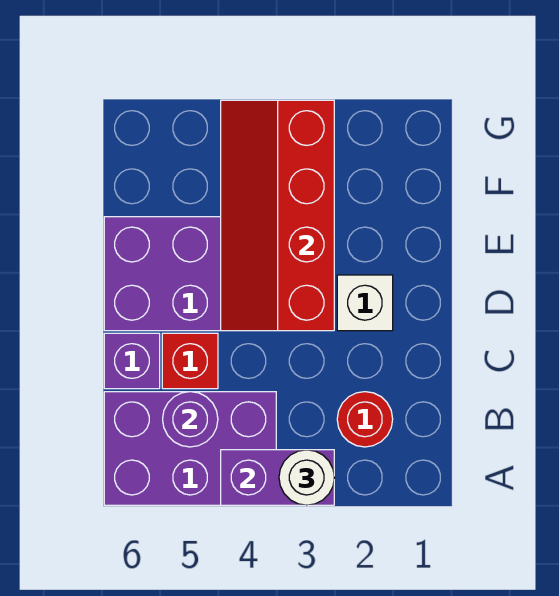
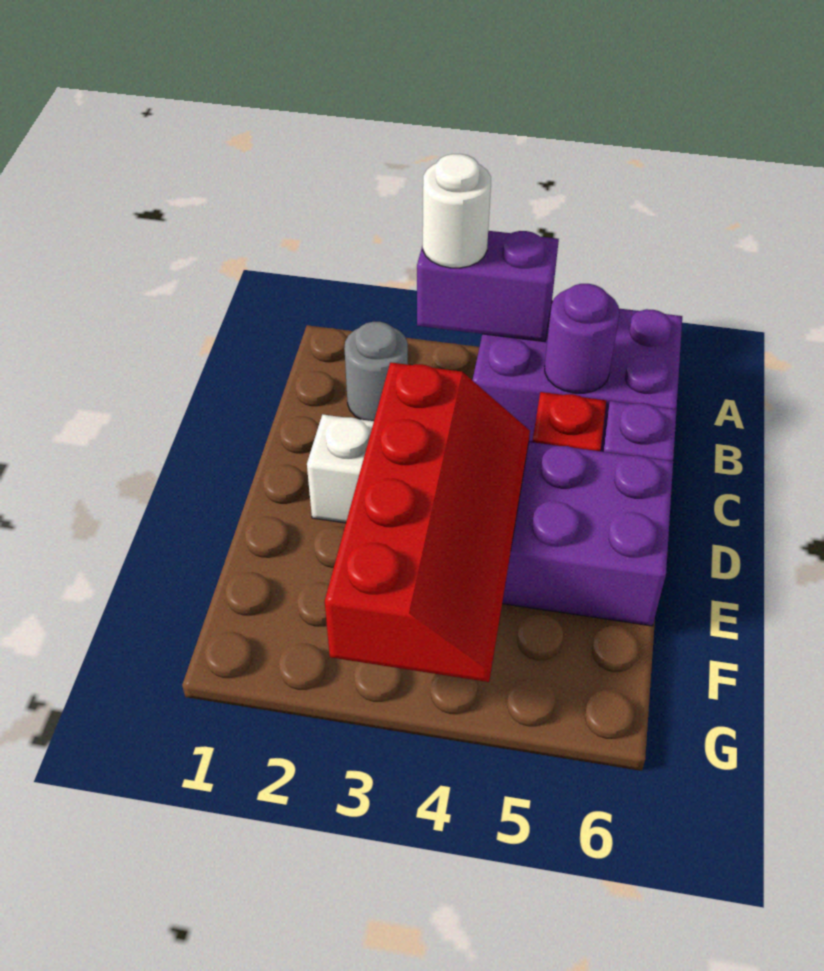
red 1x1 round brick [337,392,393,447] -> grey 1x1 round brick [344,322,408,421]

